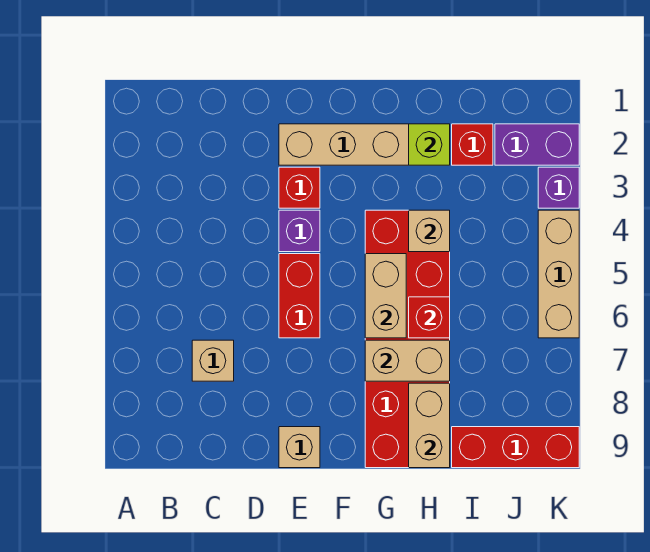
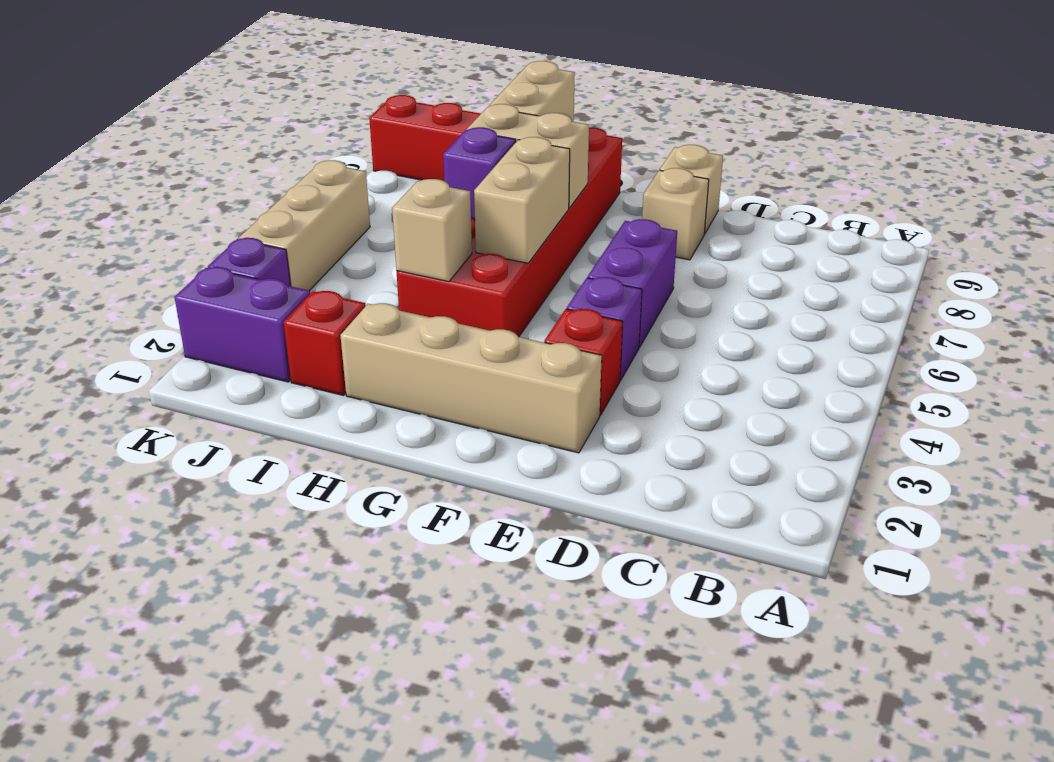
tan 1x1 brick [192,340,234,381] -> tan 1x1 brick moved to [642,168,709,260]
red 1x2 brick [279,254,320,338] -> purple 1x2 brick [588,219,677,347]
lime 1x1 brick [409,124,450,165] -> none
red 1x1 brick [409,297,450,338] -> purple 1x1 brick [443,127,516,220]

